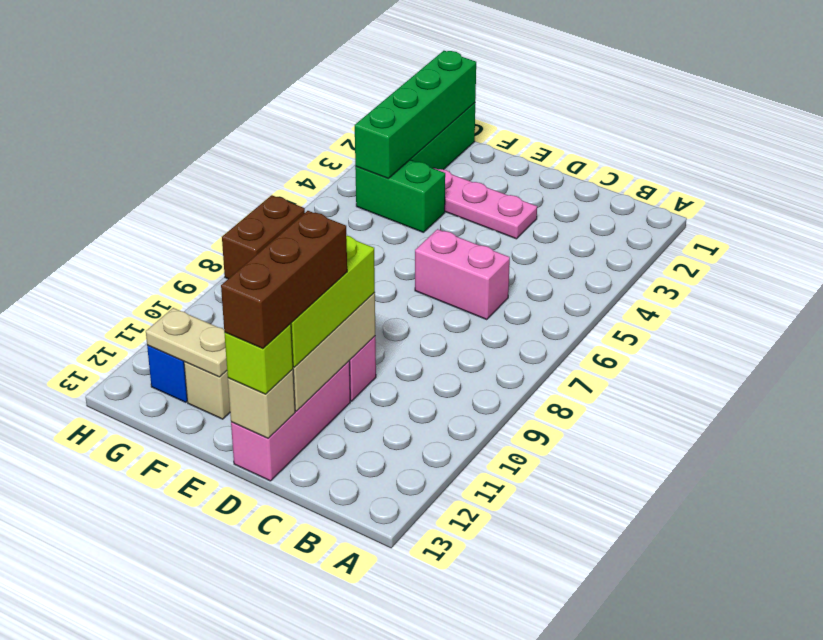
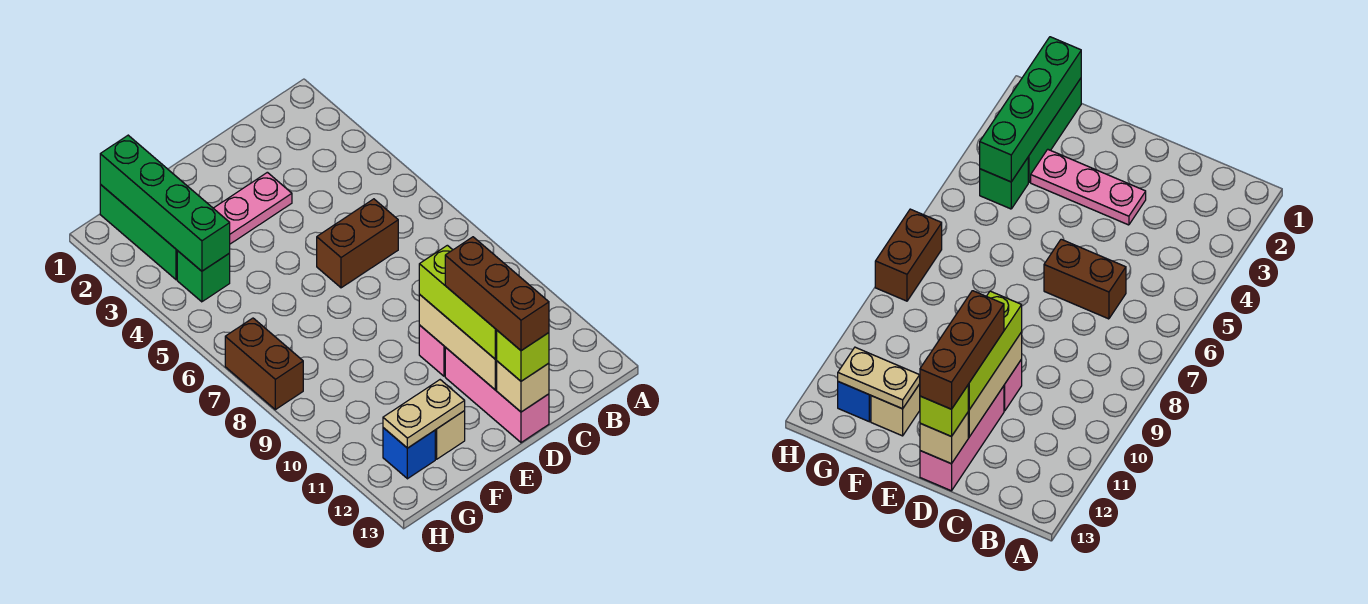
pink 1x2 brick [415,229,510,319] -> brown 1x2 brick [317,199,398,288]
green 1x2 brick [355,160,445,233] -> green 1x1 brick [177,251,230,302]

